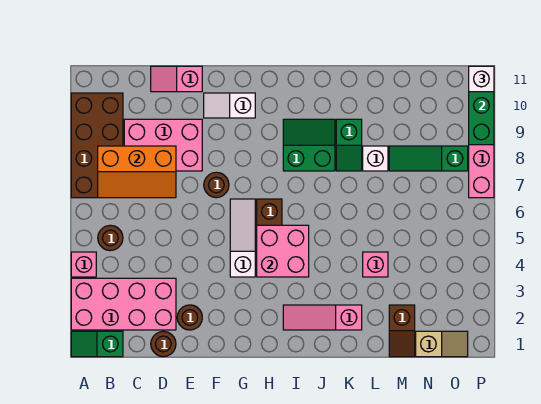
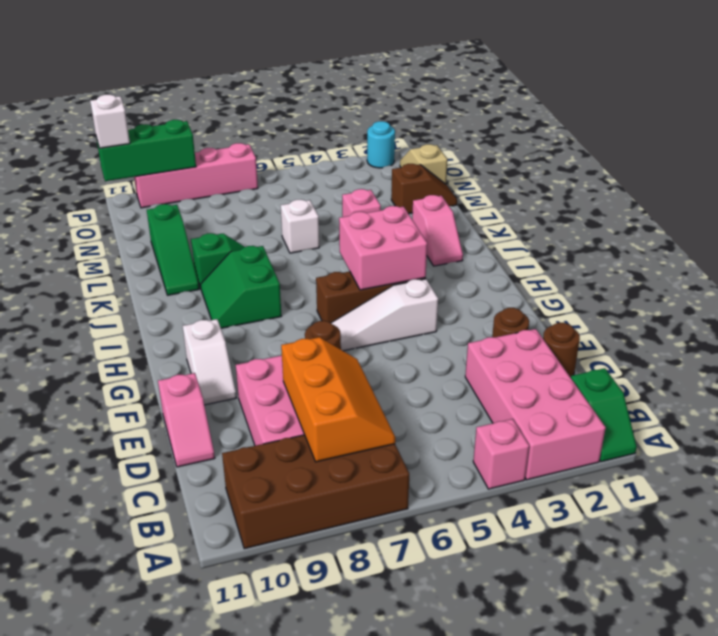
brown 1x1 round brick [98,225,123,251] -> none
pink 1x3 slope [283,305,362,330] -> pink 1x2 slope [412,195,463,266]
white 1x1 brick [363,146,388,171] -> white 1x1 brick moved to [281,200,319,253]
green 1x3 slope [389,146,468,171] -> green 1x3 slope moved to [147,204,199,295]
none -> cyan 1x1 round brick [367,121,395,168]

